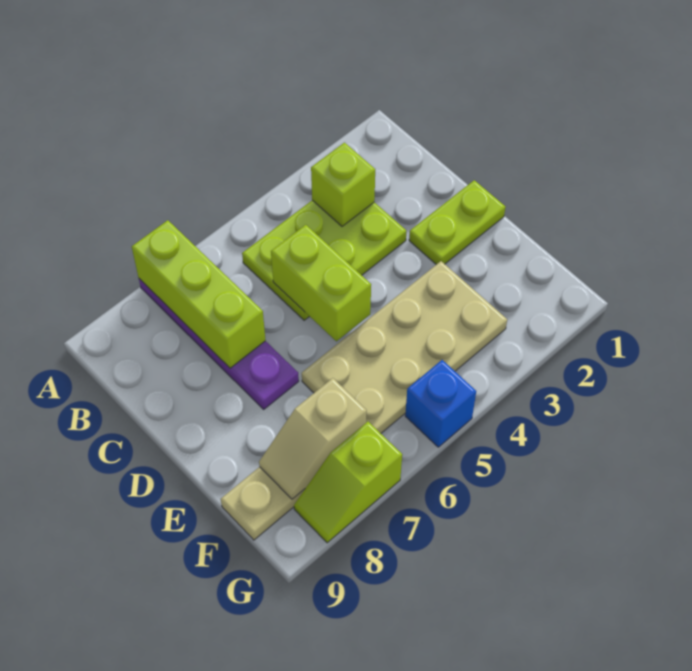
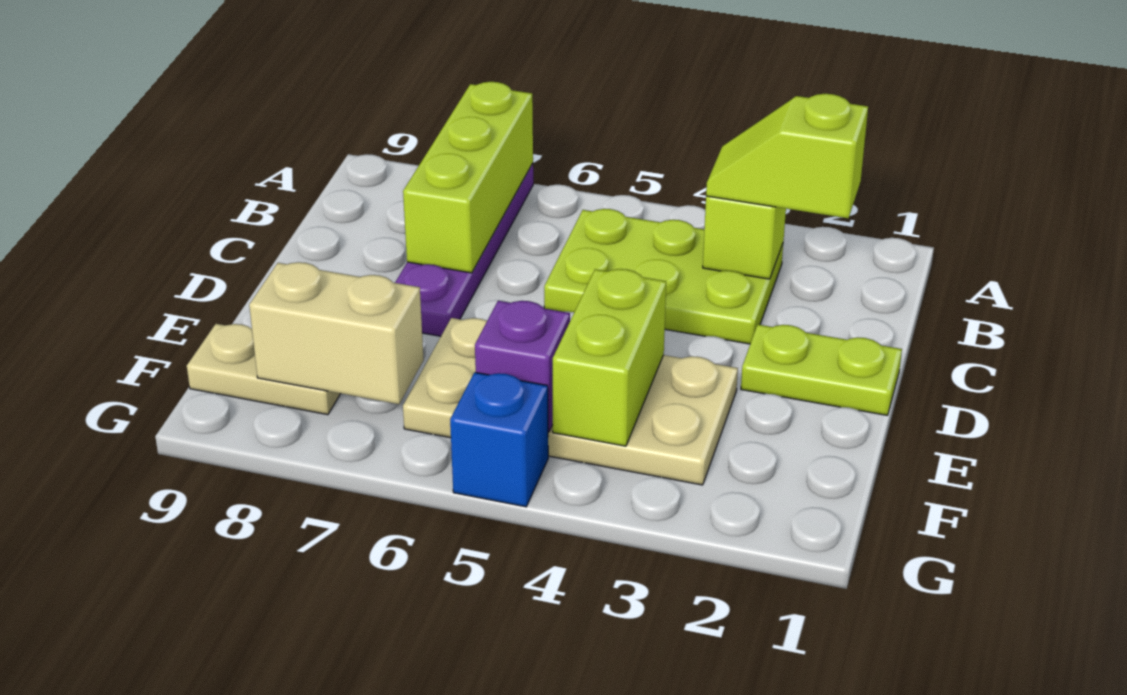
lime 1x2 brick [271,225,371,341] -> lime 1x2 brick moved to [553,269,666,446]
none -> purple 1x1 brick [475,301,570,432]
tan 1x2 slope [259,378,367,499] -> tan 1x2 brick [249,262,424,404]
lime 1x2 slope [294,422,402,543] -> lime 1x2 slope moved to [706,94,868,218]

